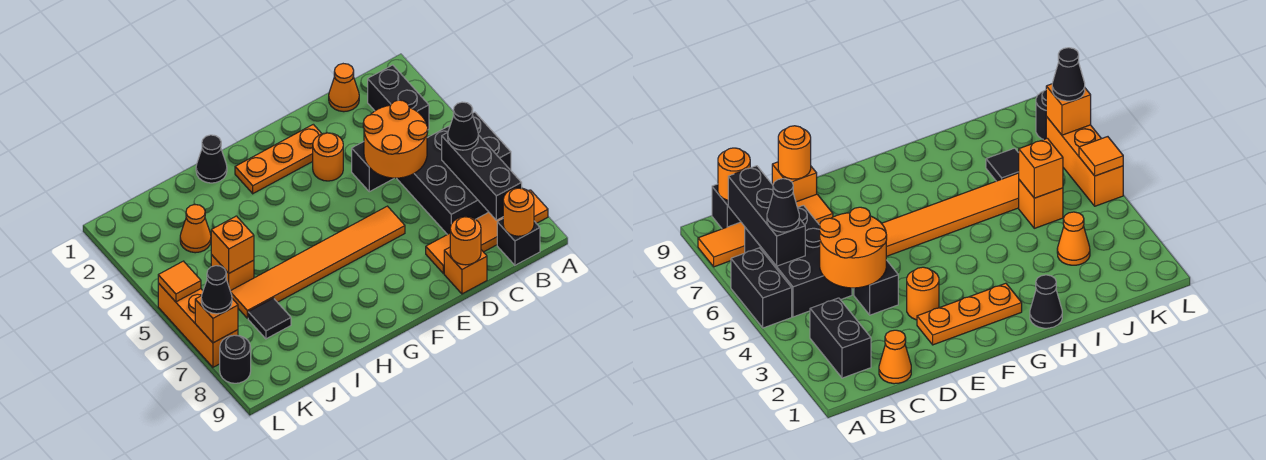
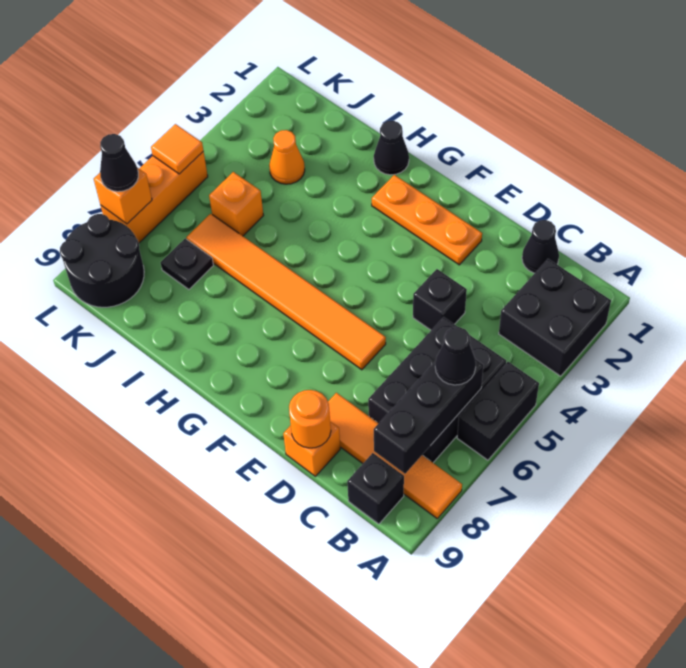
black 1x2 brick [368,65,429,129] -> black 2x2 brick [499,259,611,376]
orange 1x1 round brick [503,188,534,236] -> none
orange 1x1 cone [329,64,359,112] -> black 1x1 cone [522,220,559,273]
orange 2x2 round brick [363,100,428,178] -> none
orange 1x1 round brick [313,133,343,181] -> none
orange 1x1 brick [211,216,254,273] -> none
black 1x1 tile [248,298,291,339] -> black 1x1 plate [161,239,213,289]
black 1x1 round brick [220,335,251,383] -> black 2x2 round brick [60,214,144,307]

